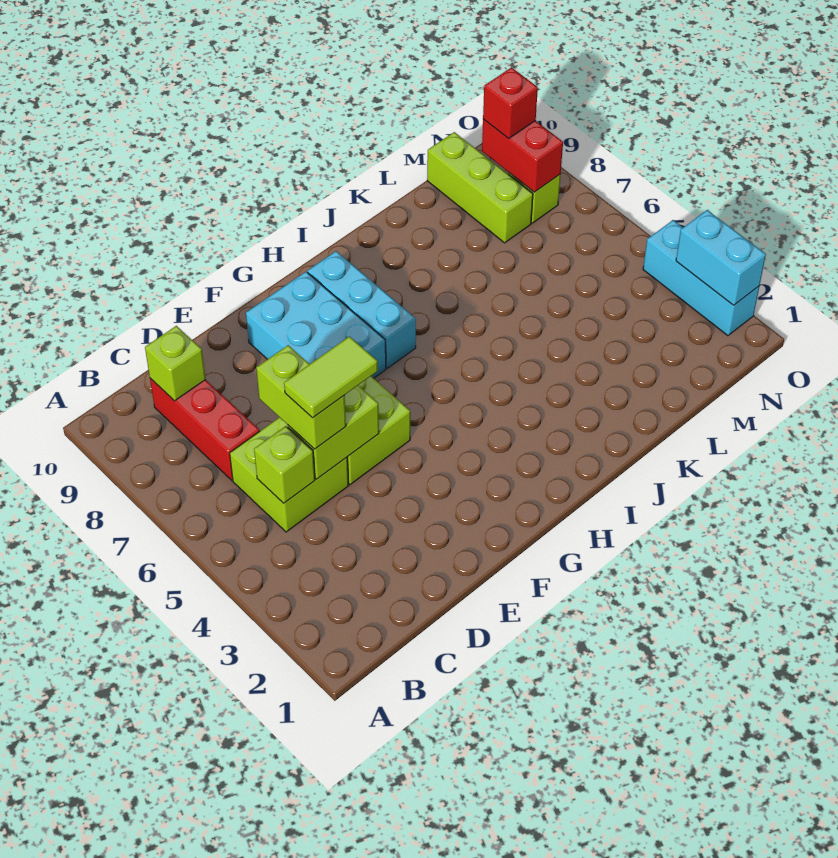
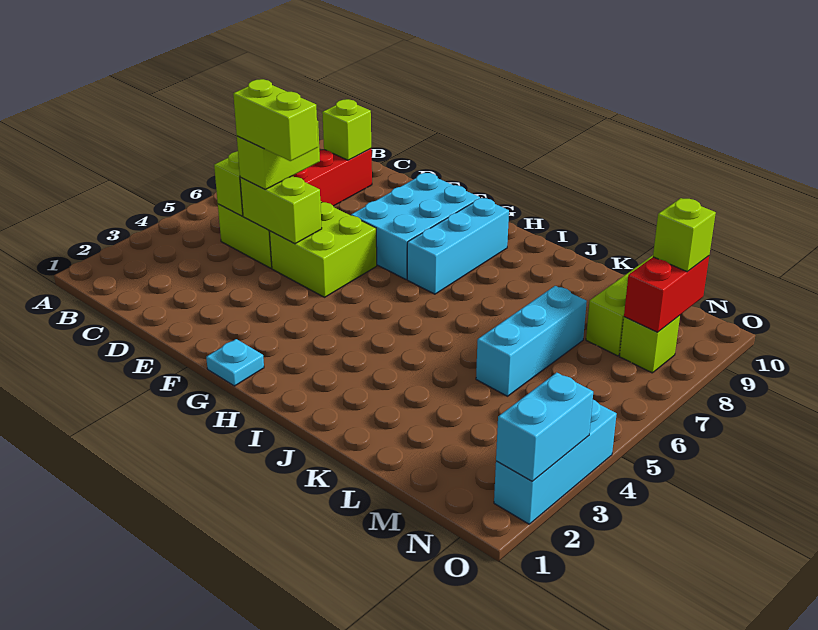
lime 1x2 tile [284,337,378,418] -> lime 1x2 brick [233,79,318,161]
none -> cyan 1x1 plate [206,339,264,386]
none -> cyan 1x3 brick [476,286,587,396]
red 1x1 brick [483,68,538,139] -> lime 1x1 brick [653,198,716,272]

